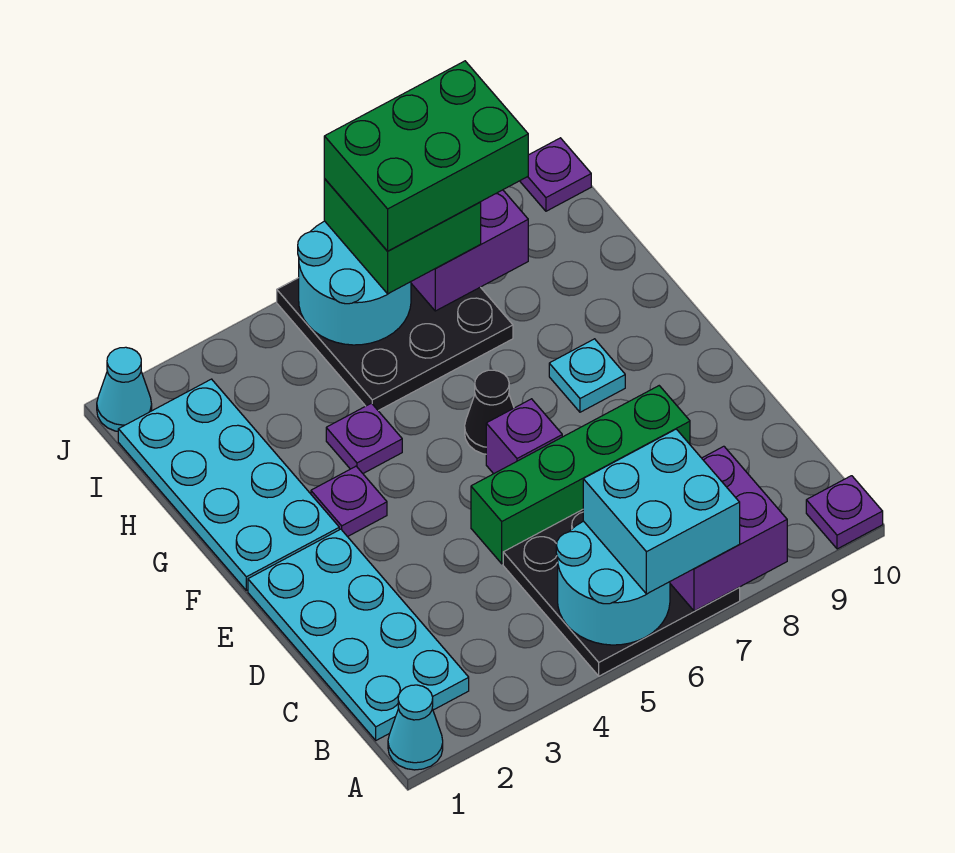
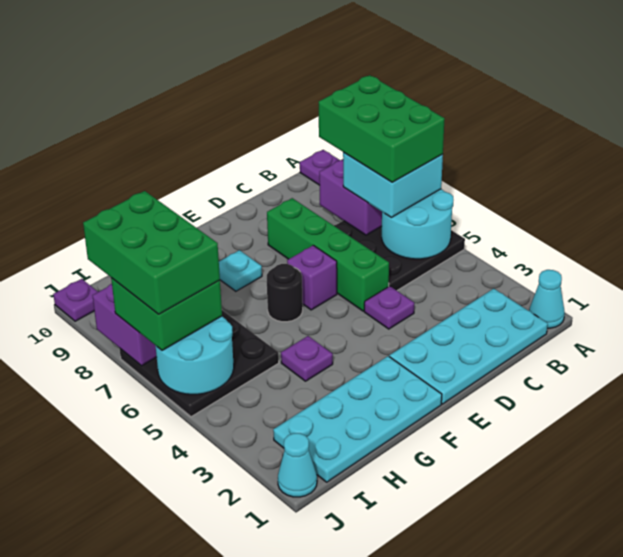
none -> green 2x3 brick [319,75,445,182]
purple 1x1 plate [311,466,387,537] -> purple 1x1 plate moved to [364,286,414,329]
black 1x1 cone [465,370,514,454] -> black 1x1 round brick [267,264,303,322]

